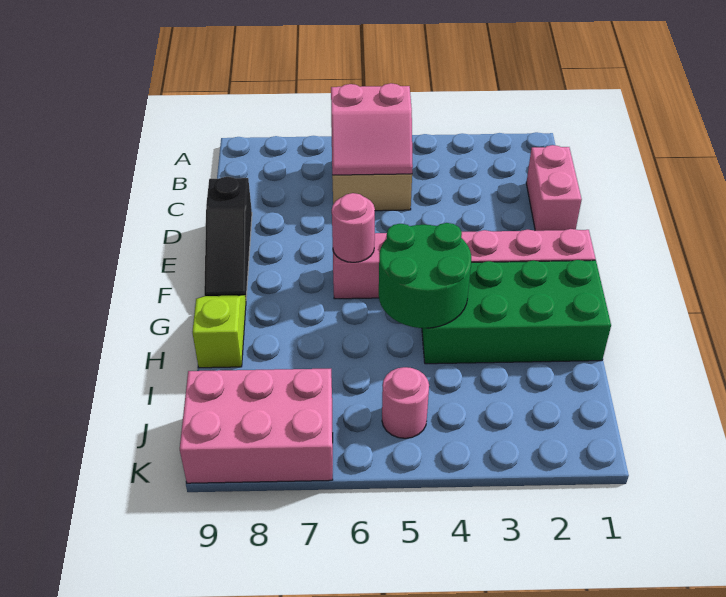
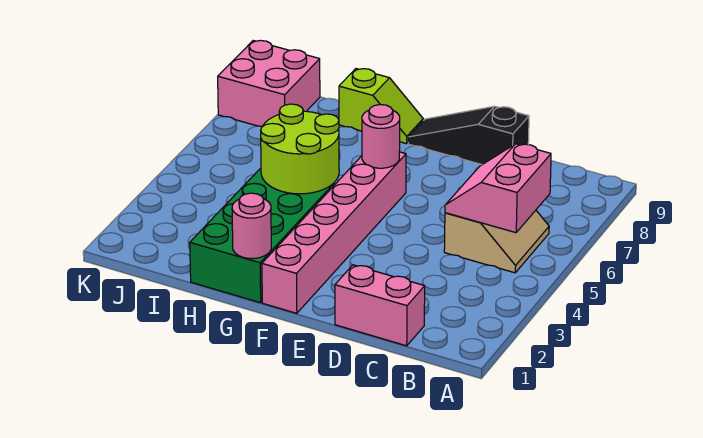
green 2x2 round brick [379,223,471,328] -> lime 2x2 round brick [261,104,339,194]
pink 1x1 round brick [382,367,429,438] -> pink 1x1 round brick moved to [232,193,271,258]
pink 2x3 brick [180,369,333,483] -> pink 2x2 brick [218,40,320,126]

